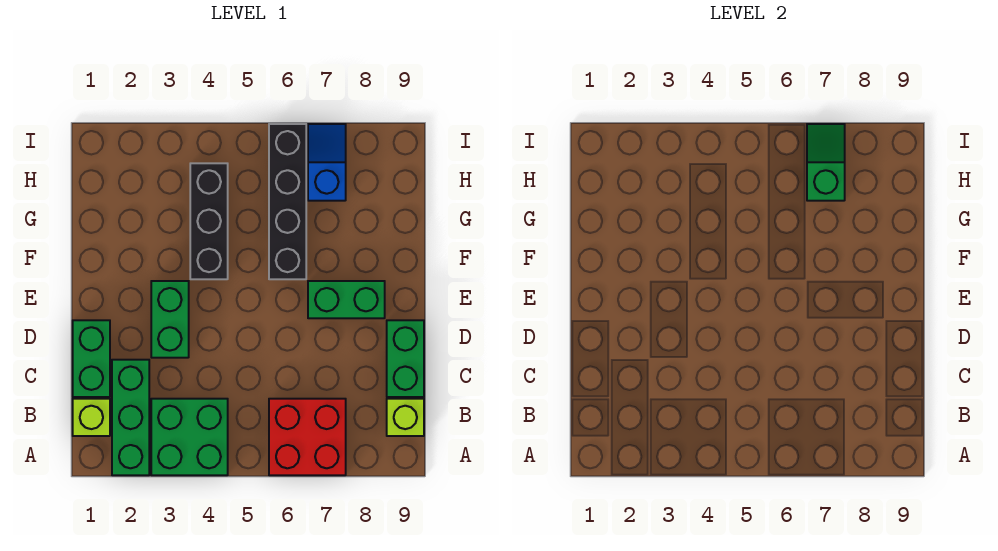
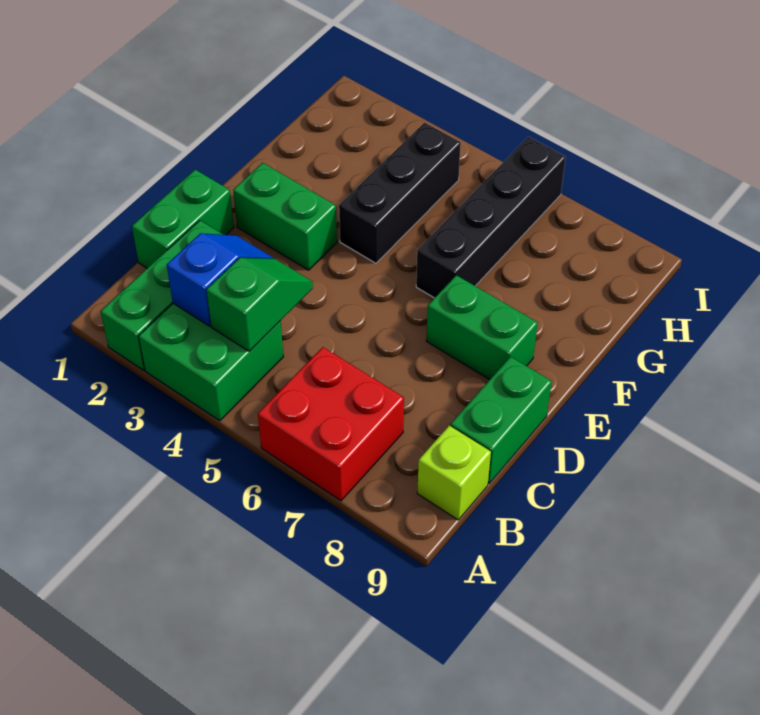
lime 1x1 brick [73,399,110,436] -> none
green 1x2 brick [151,281,189,358] -> green 1x2 brick turned to [233,163,337,270]
blue 1x2 slope [308,124,346,201] -> blue 1x2 slope moved to [167,233,273,326]
green 1x2 slope [807,124,845,201] -> green 1x2 slope moved to [206,258,313,351]

